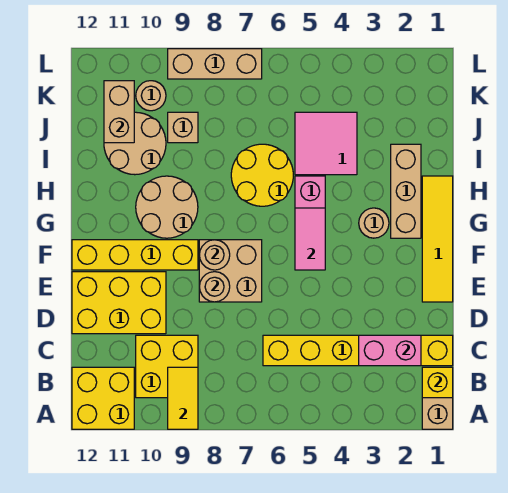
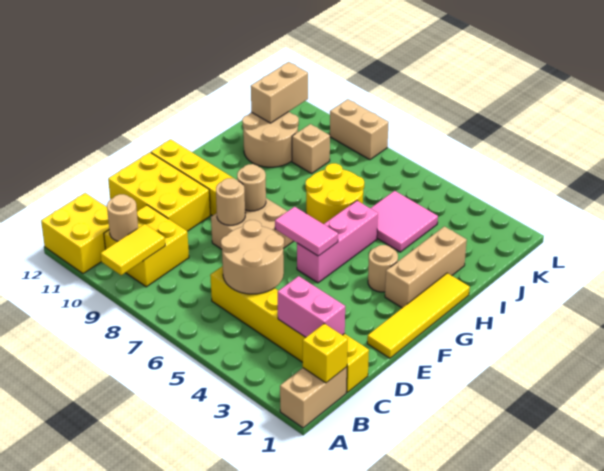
pink 1x2 tile [295,208,325,270] -> pink 1x2 tile turned to [275,207,338,256]
tan 2x2 round brick [136,176,198,238] -> tan 2x2 round brick moved to [221,220,284,294]
tan 1x1 round brick [136,81,166,111] -> tan 1x1 round brick moved to [107,194,138,241]
tan 1x3 brick [168,49,262,79] -> tan 1x2 brick [330,99,389,160]

